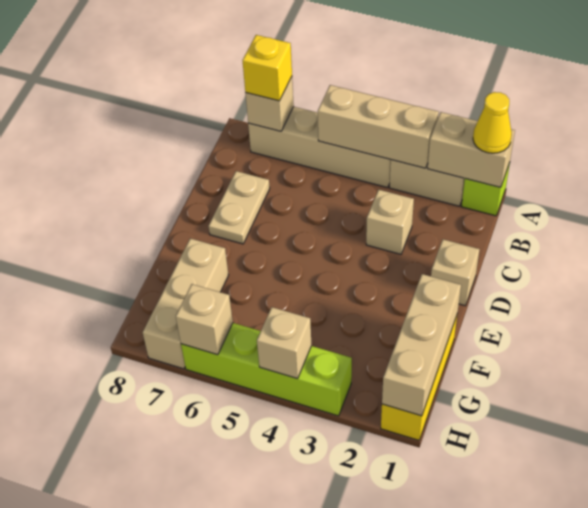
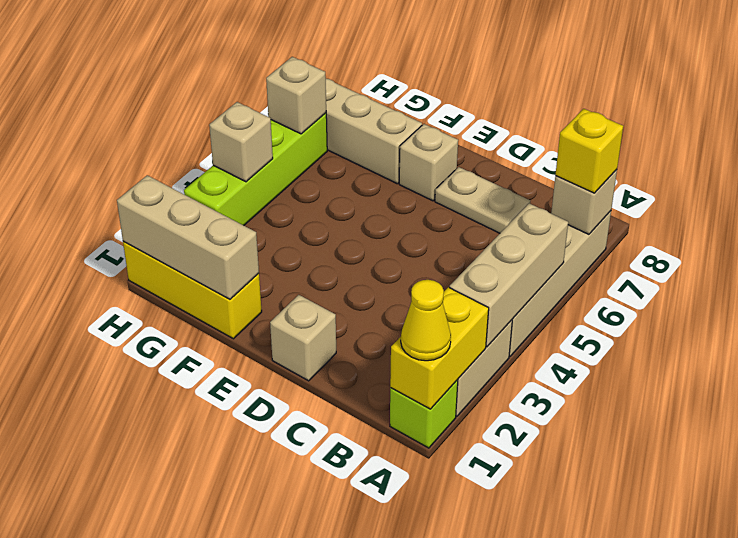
tan 1x2 brick [428,112,515,187] -> yellow 1x2 brick [390,287,489,409]
tan 1x1 brick [366,190,414,254] -> tan 1x1 brick moved to [399,124,458,201]

